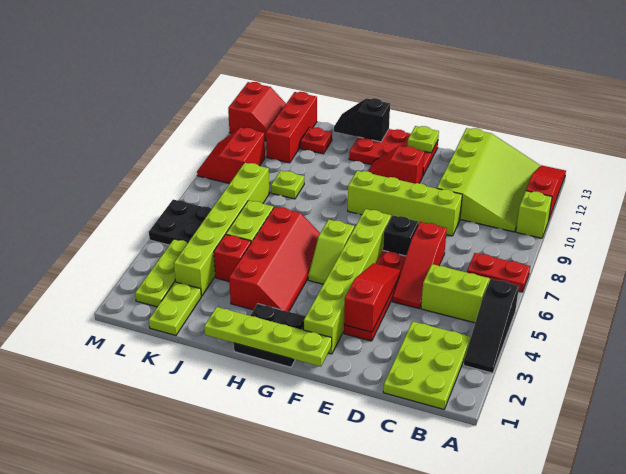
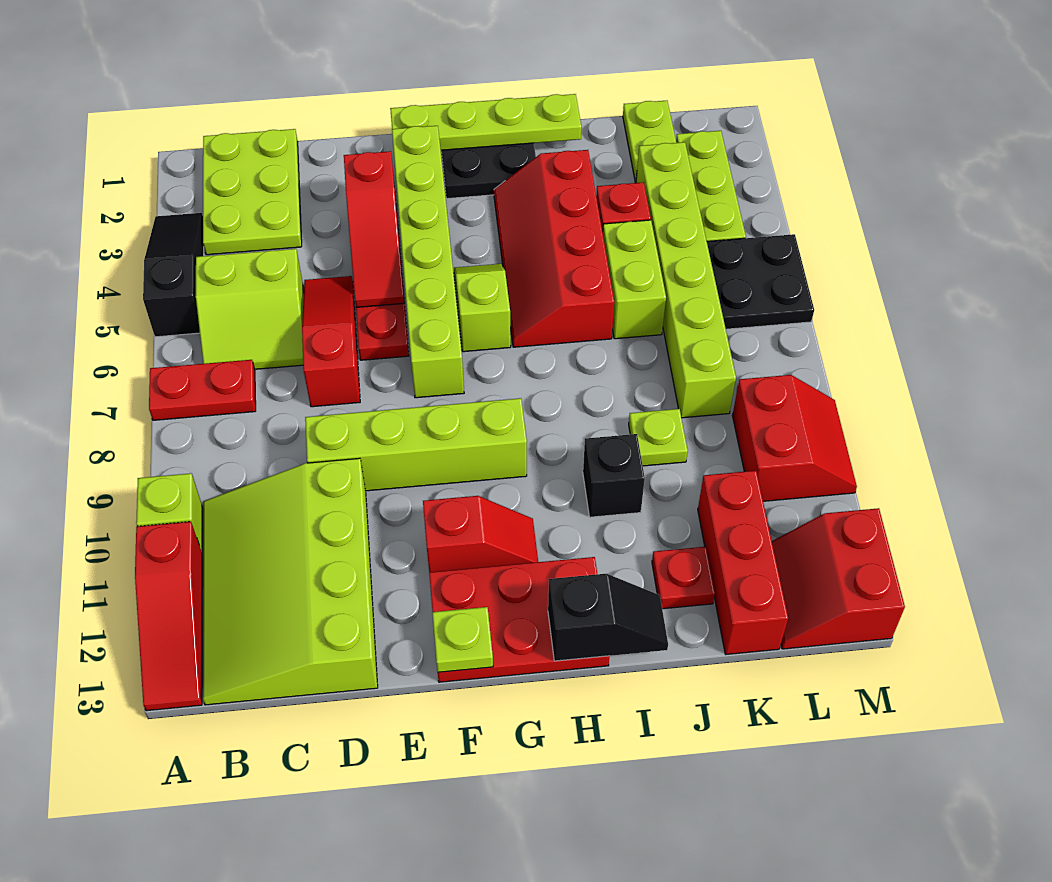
black 1x1 brick [383,216,419,256] -> black 1x1 brick moved to [583,434,645,517]

